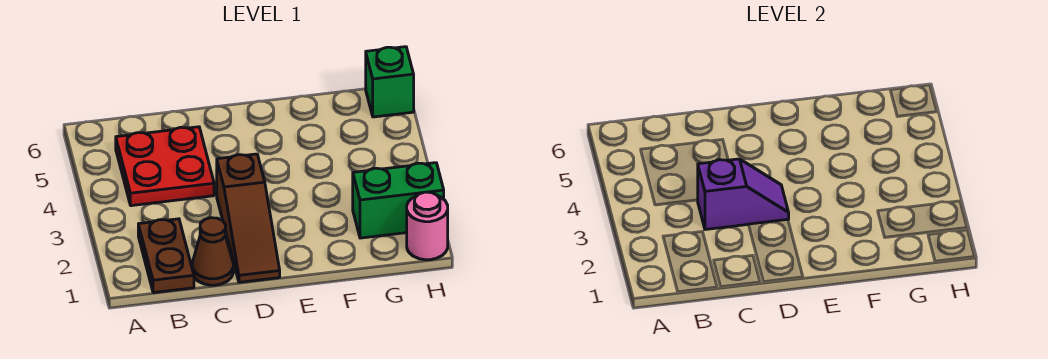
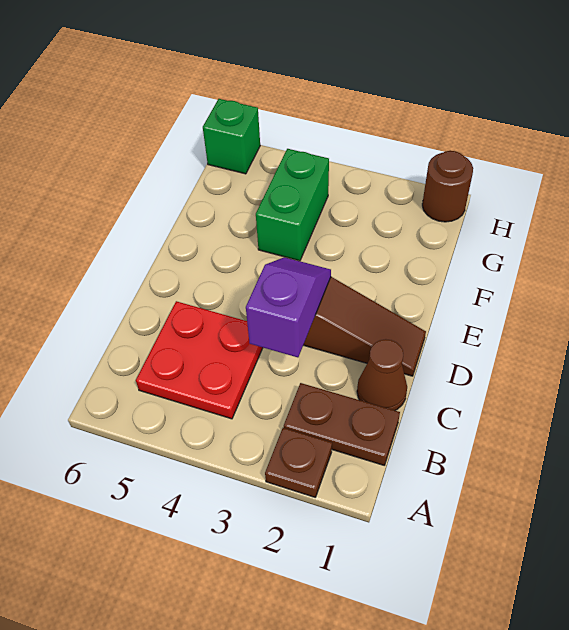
none -> brown 1x1 plate [265,428,332,497]
green 1x2 brick [353,163,444,238] -> green 1x2 brick moved to [256,149,329,261]
pink 1x1 round brick [407,192,448,260] -> brown 1x1 round brick [422,151,473,222]

